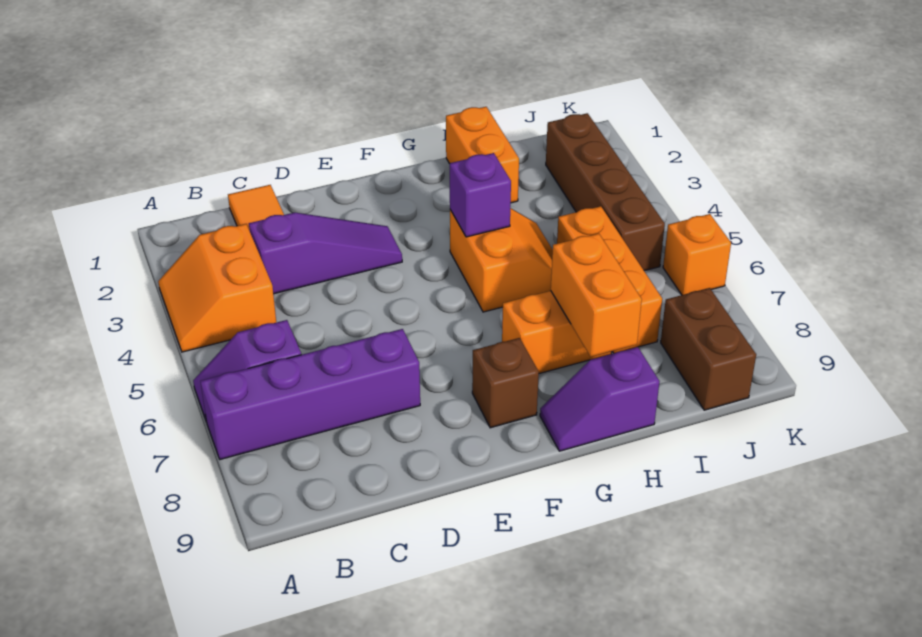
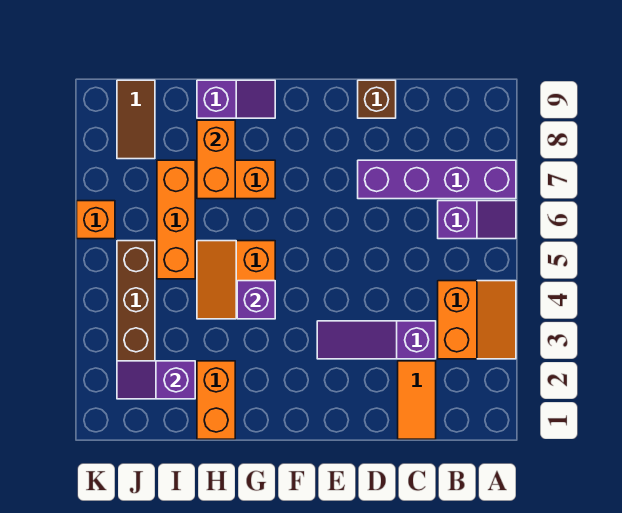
brown 1x1 brick [472,338,539,428] -> brown 1x1 brick moved to [358,80,396,118]
none -> purple 1x2 slope [117,361,195,399]
brown 1x2 brick [661,288,756,410] -> brown 1x2 tile [117,80,155,159]

